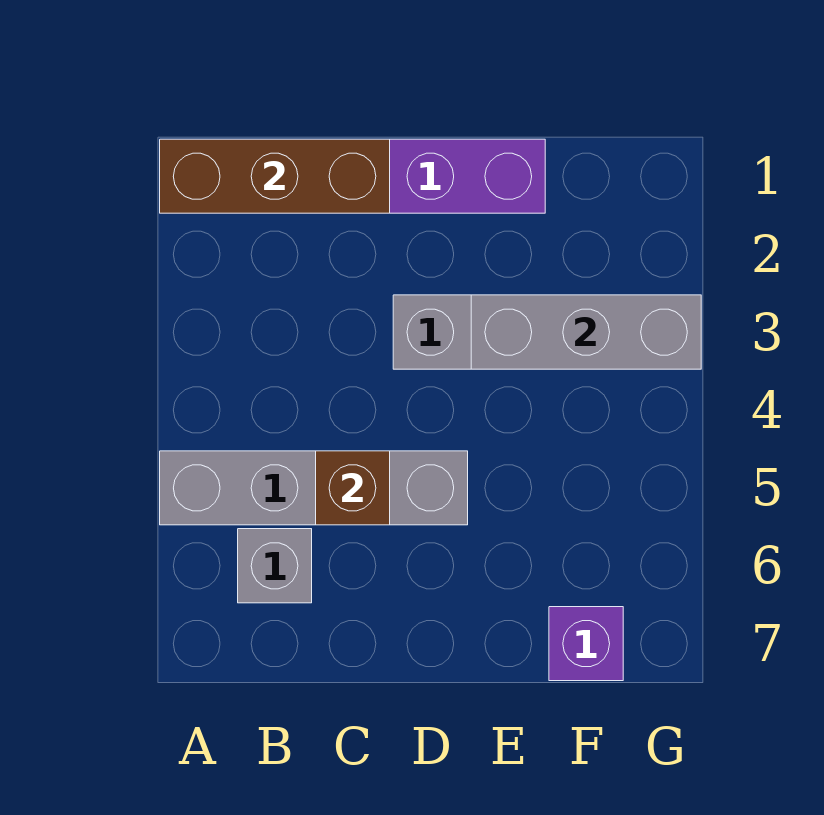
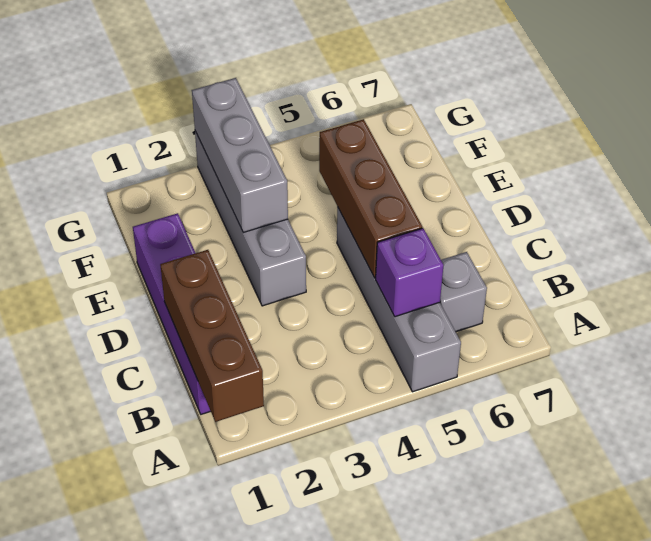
brown 1x1 brick [316,451,390,525] -> brown 1x3 brick [319,119,422,278]
purple 1x1 brick [549,607,623,681] -> purple 1x1 brick moved to [376,228,444,317]

